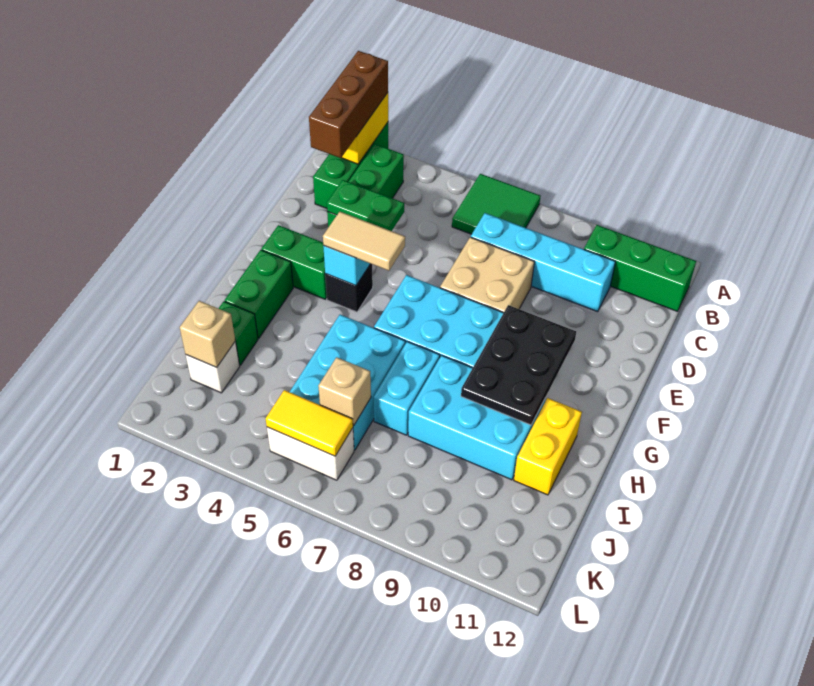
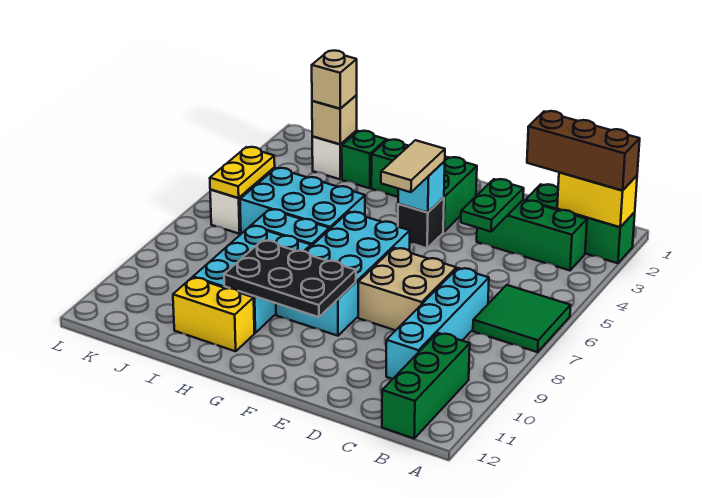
tan 1x1 brick [318,357,371,426] -> tan 1x1 brick moved to [312,50,357,109]
yellow 1x2 tile [266,390,353,456] -> yellow 1x2 plate [210,147,275,198]

